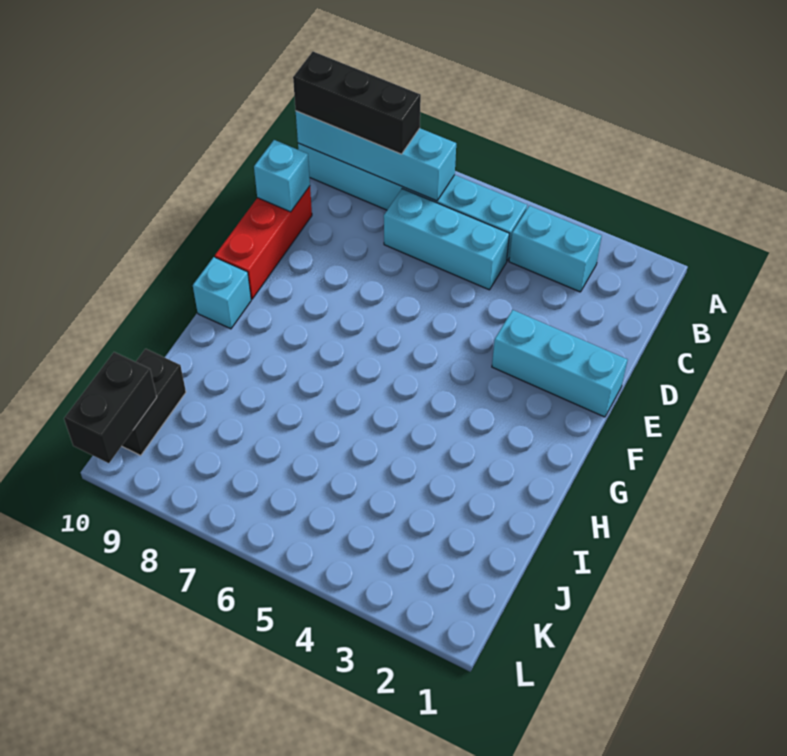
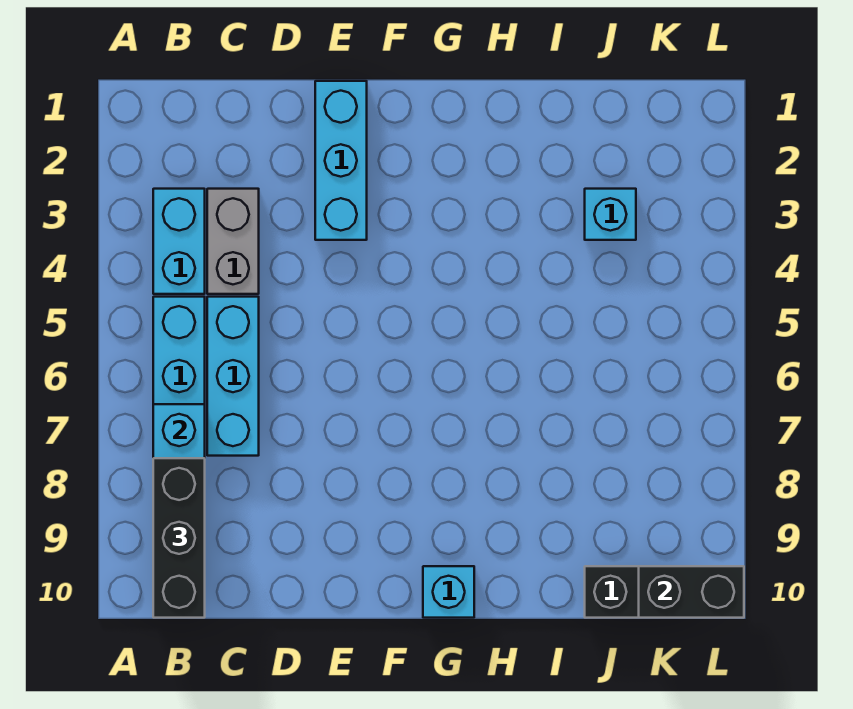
none -> grey 1x2 brick [207,189,259,294]
red 1x3 brick [215,186,312,299] -> none
cyan 1x1 brick [254,140,310,212] -> cyan 1x1 brick moved to [585,189,636,240]

